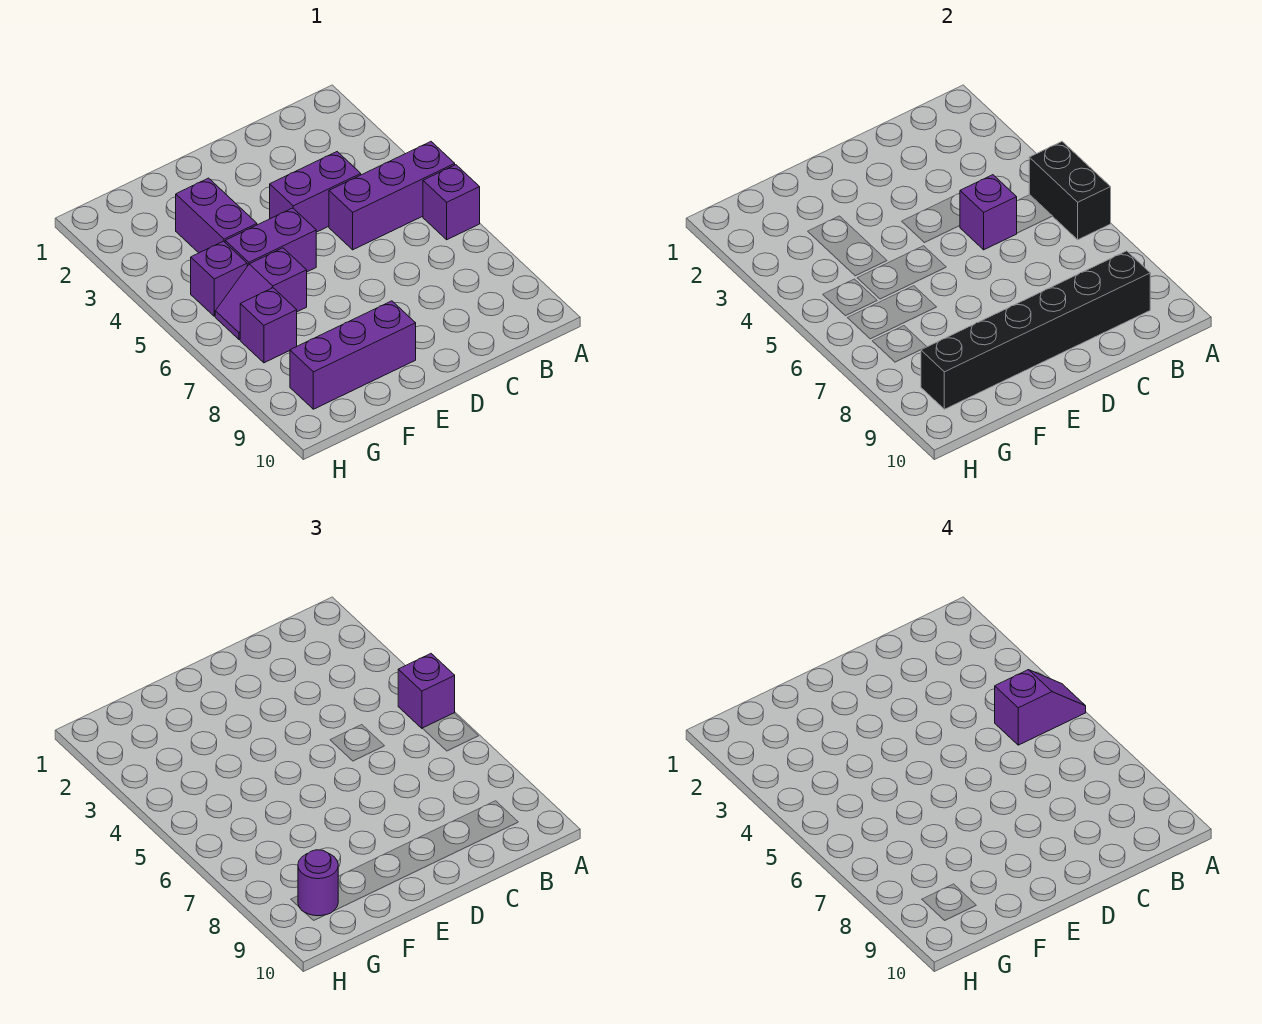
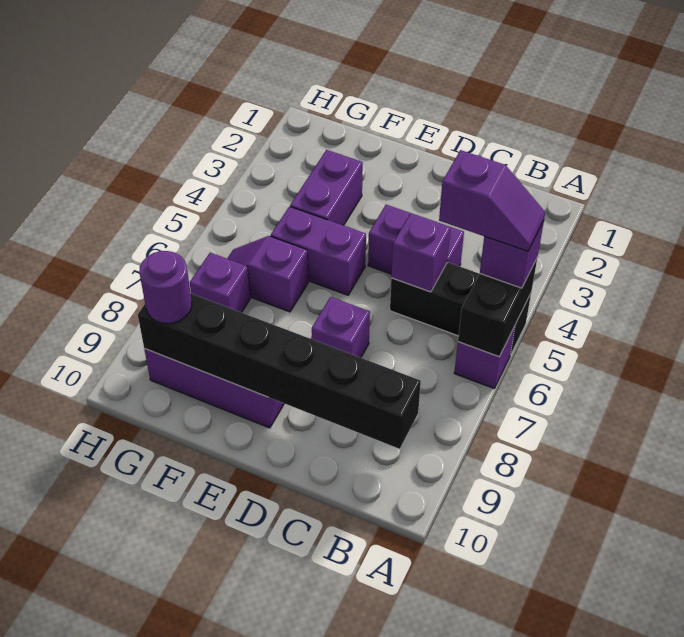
purple 1x3 brick [329,142,455,250] -> black 1x3 brick [390,262,531,355]
purple 1x1 brick [191,241,247,316] -> purple 1x1 brick moved to [312,297,370,358]

